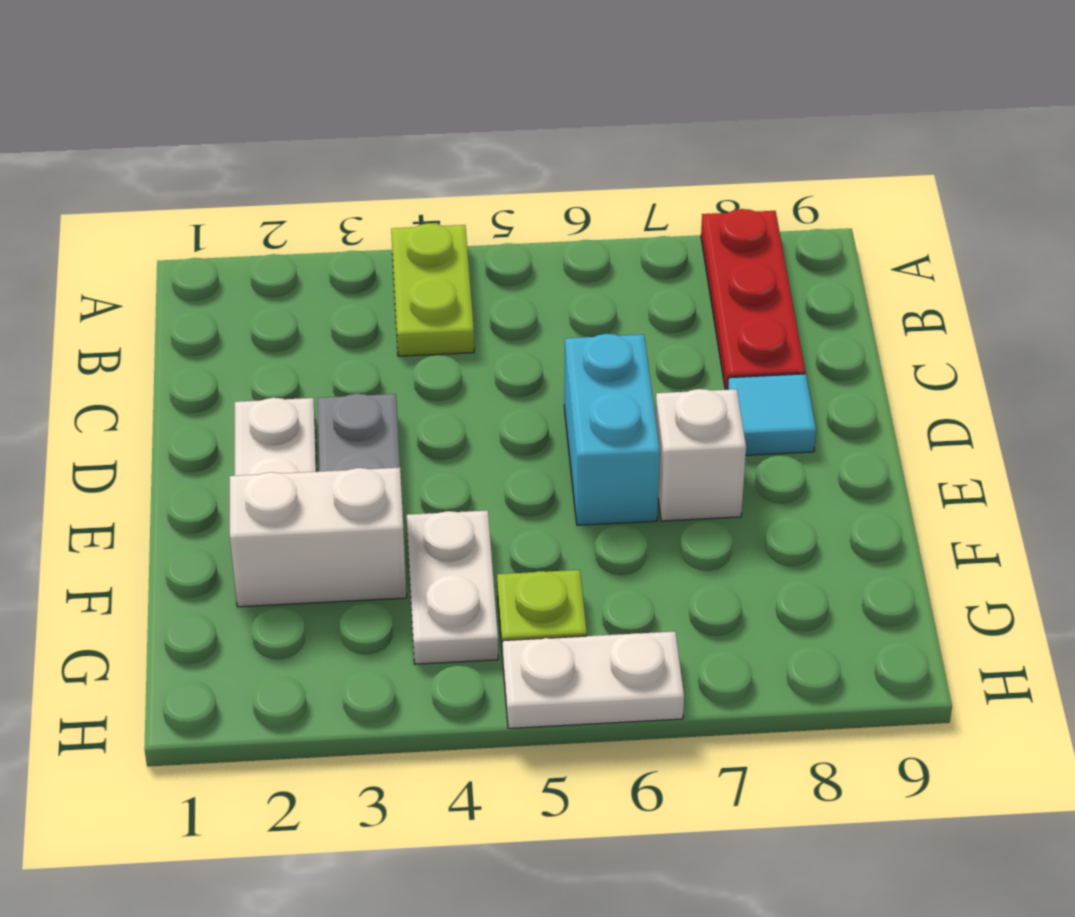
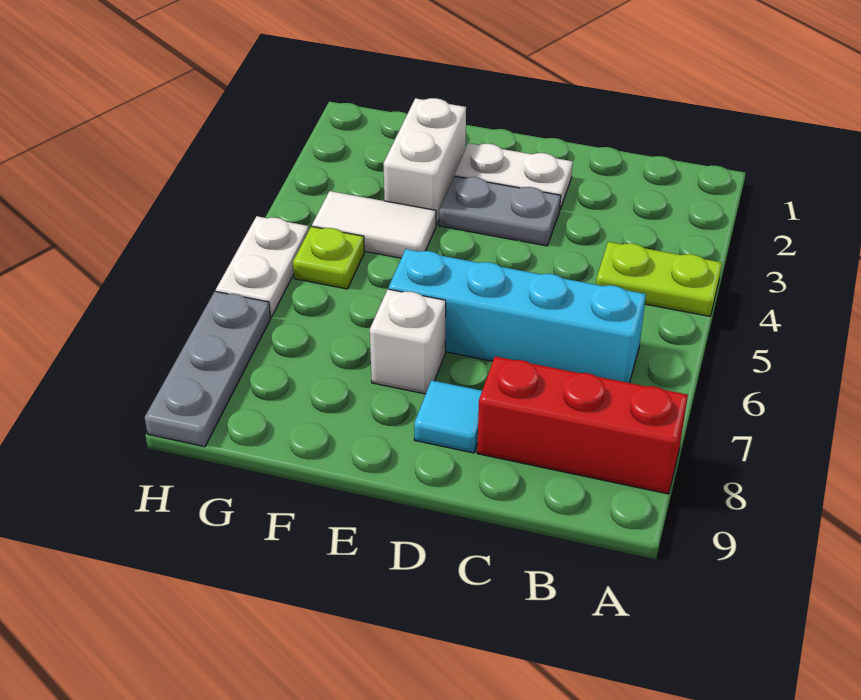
red 1x3 plate [701,209,805,390] -> red 1x3 brick [477,356,688,494]
cyan 1x2 brick [564,334,660,525] -> cyan 1x4 brick [389,249,646,383]
white 1x2 plate [407,510,498,664] -> white 1x2 tile [312,191,436,258]
none -> grey 1x3 plate [145,291,271,447]

